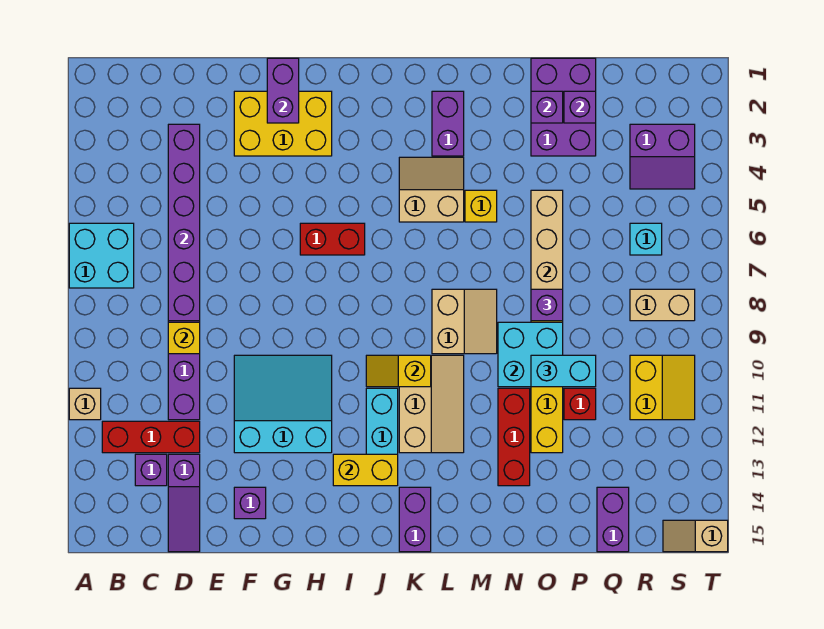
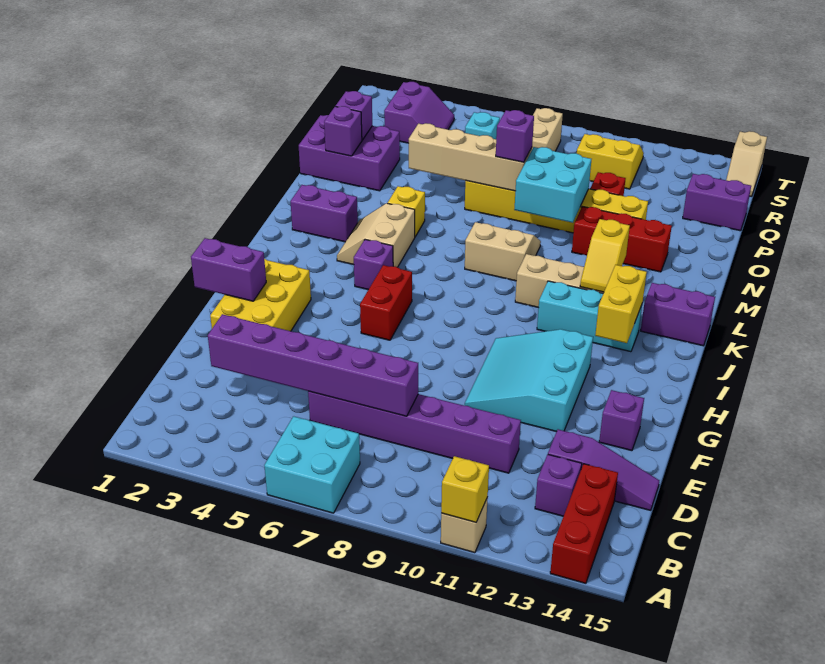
red 1x3 brick [102,421,200,453] -> red 1x3 brick moved to [550,464,618,583]
yellow 1x1 brick [168,322,200,354] -> yellow 1x1 brick moved to [441,456,489,522]
none -> purple 1x1 brick [354,240,393,290]
yellow 1x2 slope [366,355,431,387] -> yellow 1x2 slope moved to [580,219,630,292]
cyan 1x2 brick [531,355,596,387] -> none

